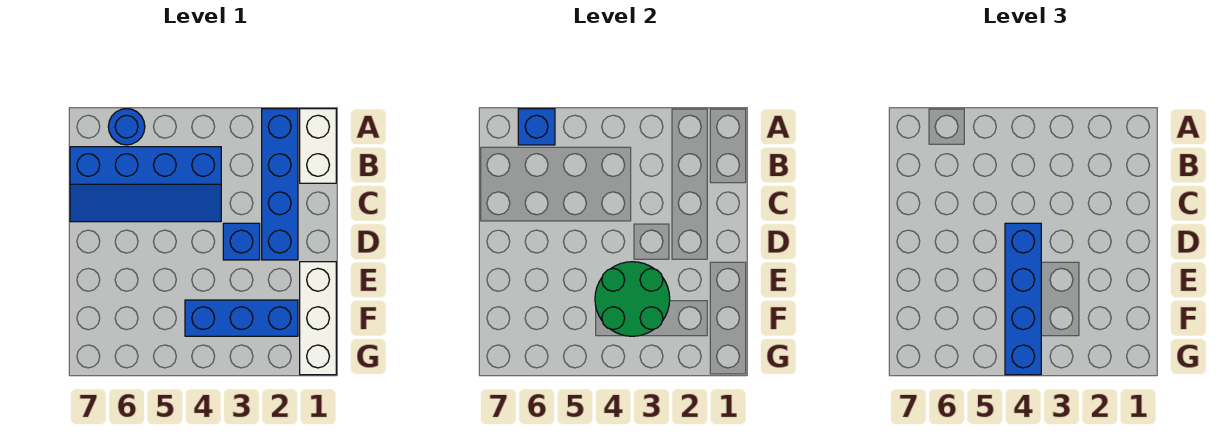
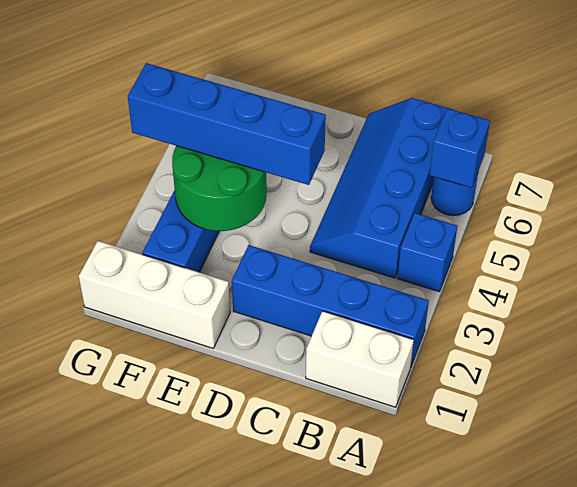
blue 1x1 brick [223,223,260,260] -> blue 1x1 brick moved to [397,213,457,292]

